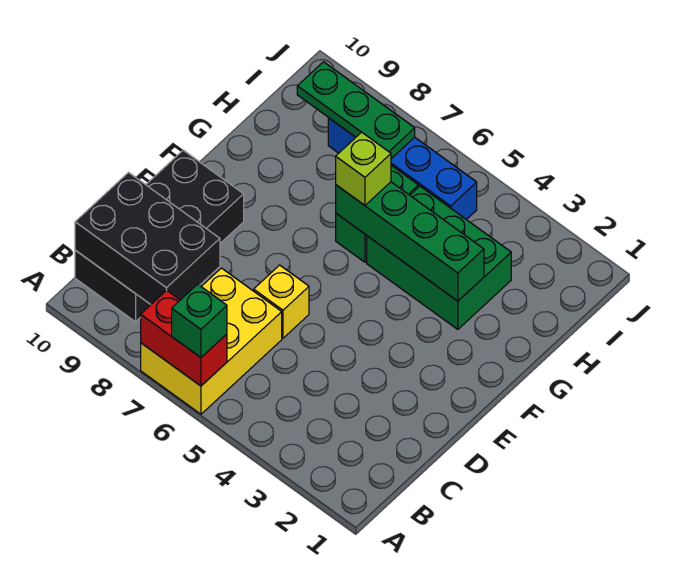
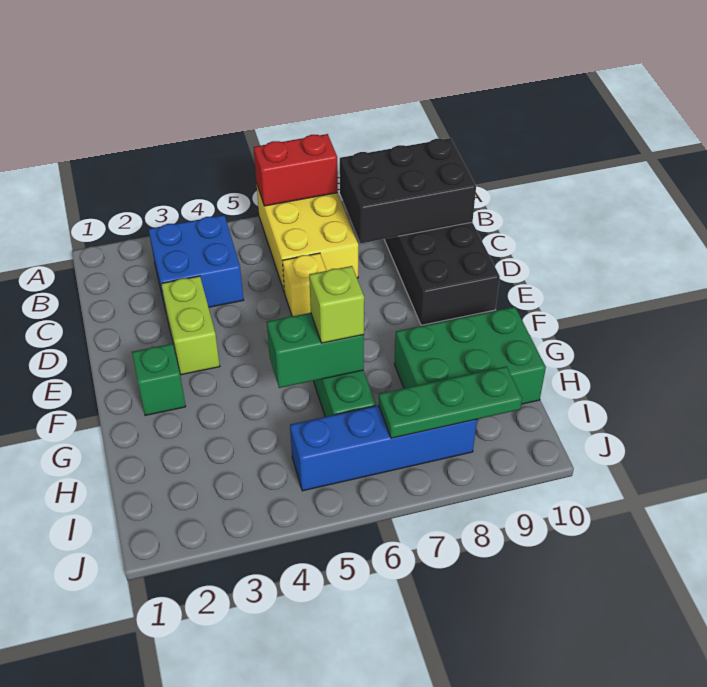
green 1x1 brick [172,284,227,357] -> green 1x1 brick moved to [132,344,186,416]
none -> blue 2x2 brick [149,215,244,310]
none -> lime 1x2 brick [161,276,220,375]
green 2x3 brick [367,186,511,329] -> green 2x3 brick moved to [394,307,546,404]
green 1x4 brick [336,182,484,301] -> green 1x2 brick [267,313,364,388]

